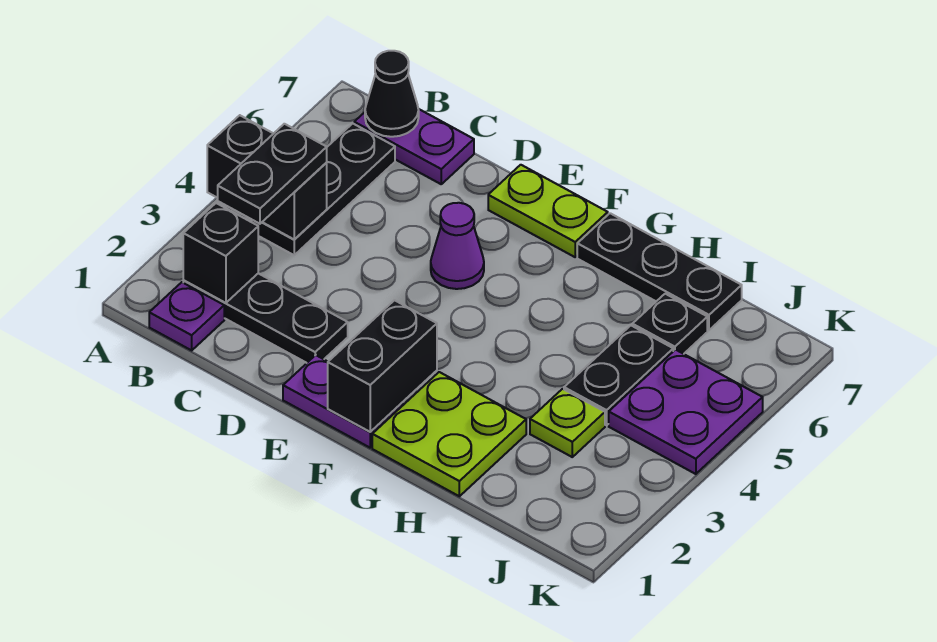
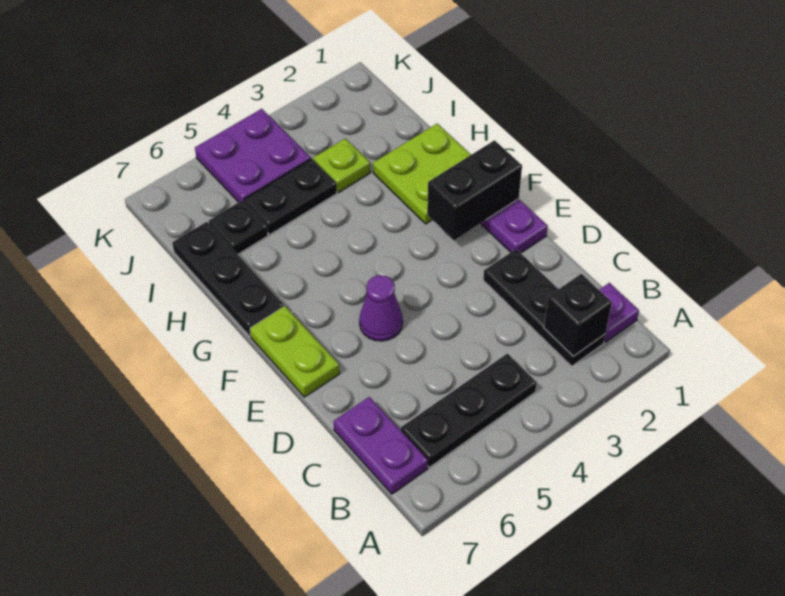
black 1x2 brick [207,115,327,239] -> none
black 1x2 plate [218,124,327,224] -> none
black 1x1 cone [365,51,419,137] -> none

